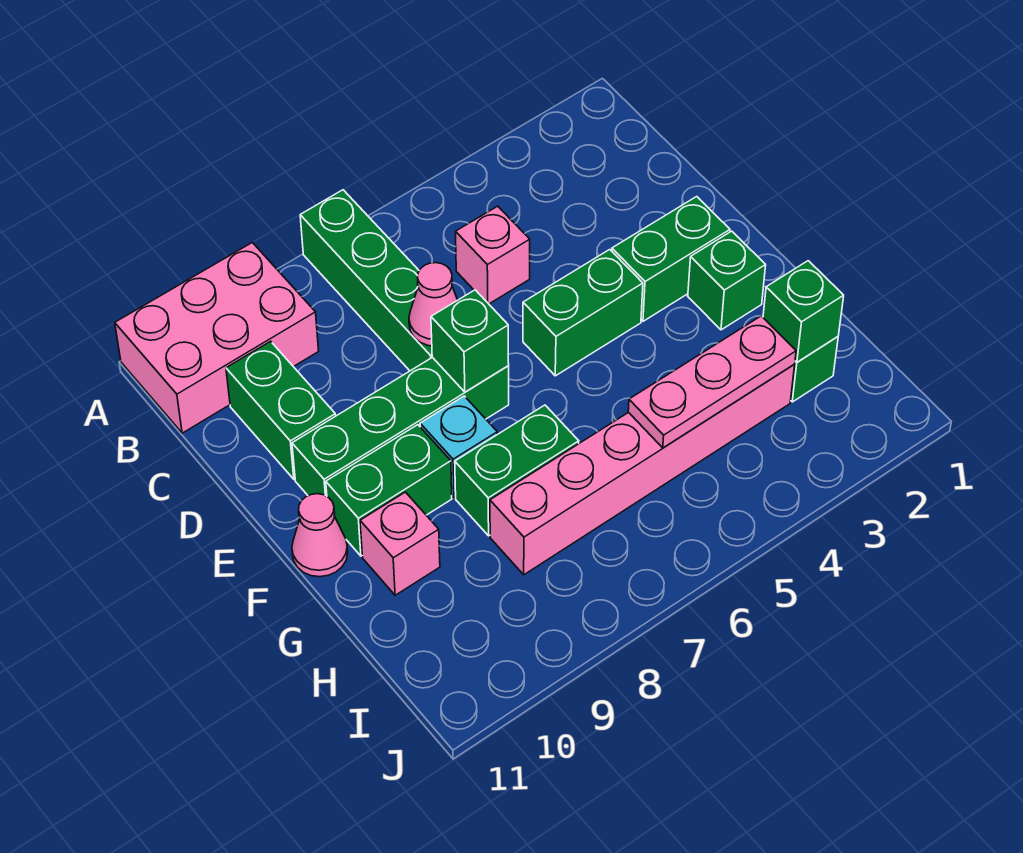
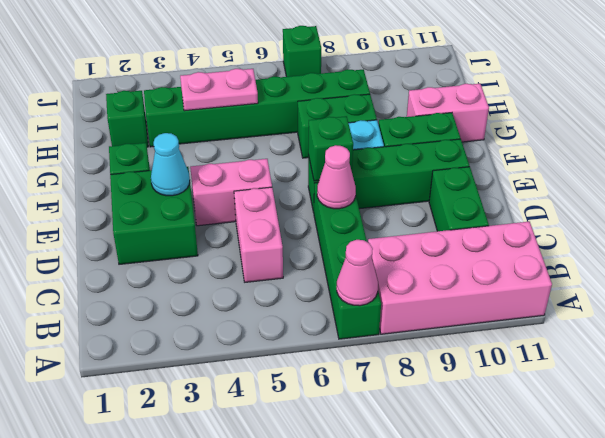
pink 2x3 brick [115,243,319,433] -> pink 2x4 brick [368,222,552,334]
pink 1x1 brick [456,206,530,304] -> pink 1x2 brick [234,187,283,282]
green 1x2 brick [612,197,730,321] -> green 2x2 brick [110,167,198,264]
none -> cyan 1x1 cone [151,133,190,196]
green 1x2 brick [523,250,643,376] -> pink 1x2 brick [190,159,272,226]
pink 1x1 cone [292,494,348,577] -> pink 1x1 cone moved to [337,240,378,306]
pink 1x1 brick [360,492,440,595] -> pink 1x2 brick [407,84,489,142]
green 1x1 brick [763,261,844,362] -> green 1x1 brick moved to [283,26,321,77]
pink 1x6 brick [490,364,795,575] -> green 1x6 brick [144,69,370,147]
pink 1x3 plate [628,316,796,448] -> pink 1x2 plate [180,69,258,111]

